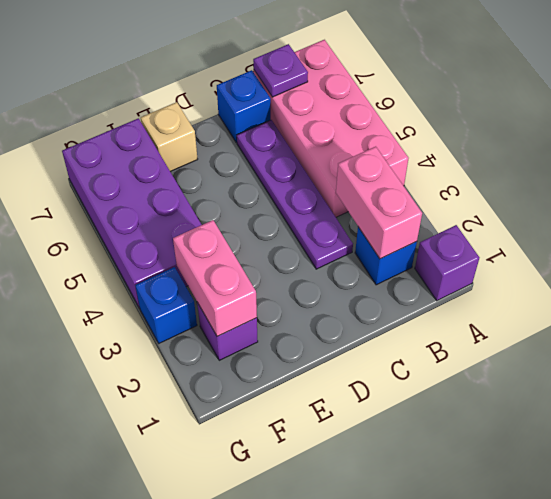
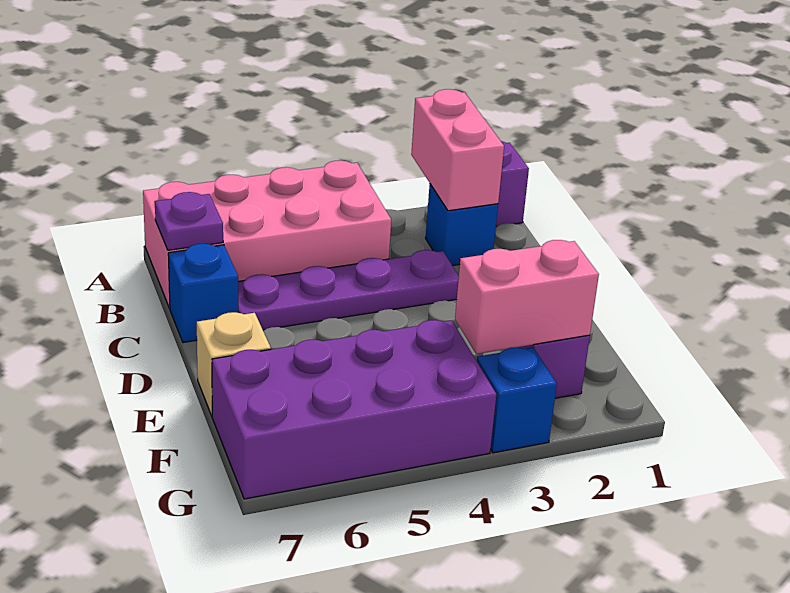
pink 1x2 brick [336,147,422,259] -> pink 1x2 brick turned to [411,89,504,211]

